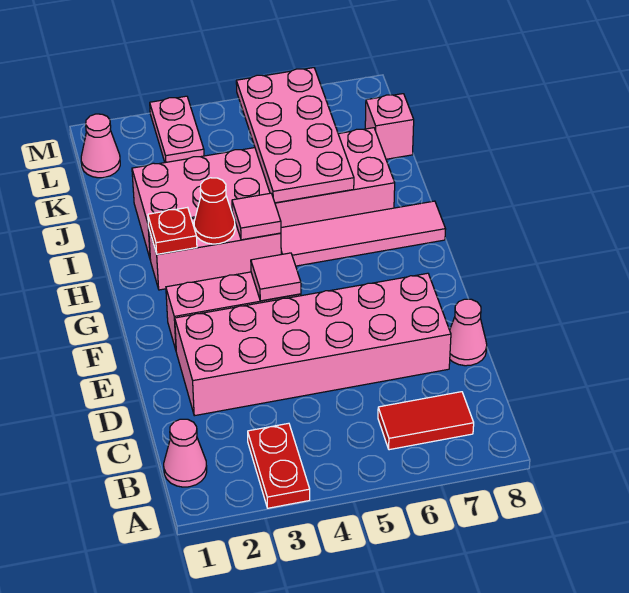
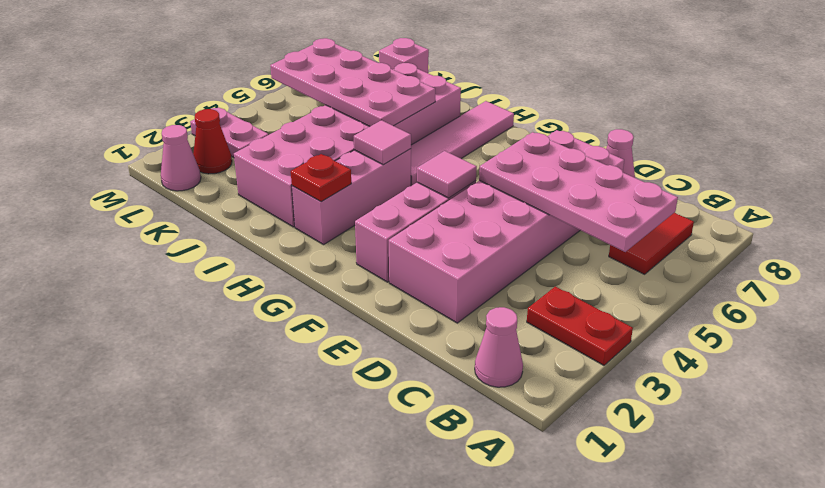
none -> pink 2x4 plate [479,132,678,252]
red 1x1 cone [194,178,235,244] -> red 1x1 cone moved to [193,109,232,174]

